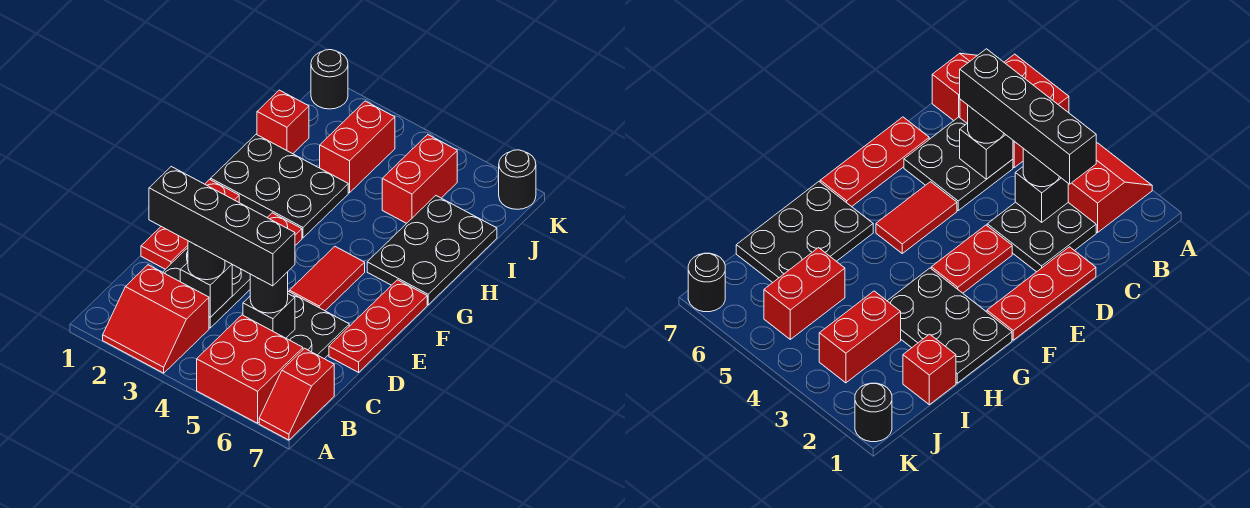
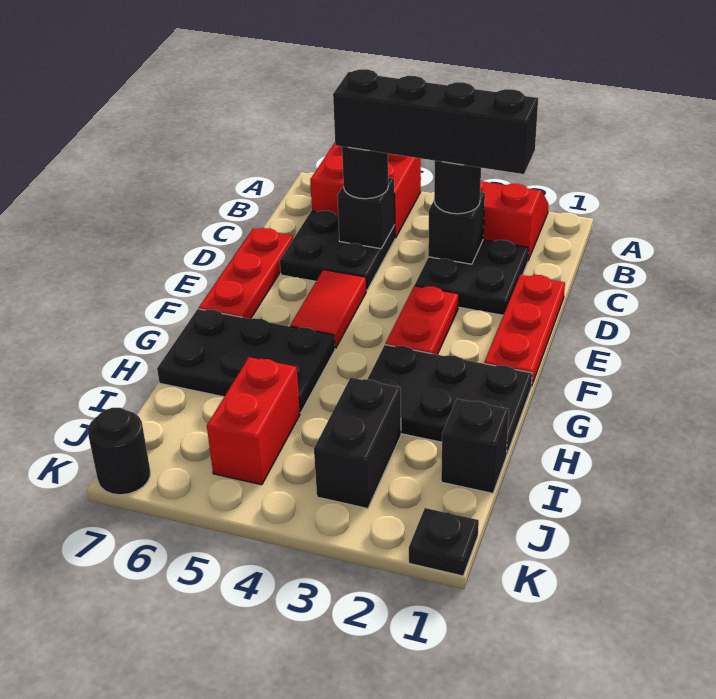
red 1x2 slope [259,348,334,440] -> none
black 2x3 plate [367,196,497,305] -> black 2x3 plate turned to [157,309,335,413]
red 1x1 brick [257,90,309,154] -> black 1x1 brick [441,399,509,493]
red 1x2 brick [320,101,395,193] -> black 1x2 brick [314,378,401,509]
black 1x1 round brick [311,50,348,109] -> black 1x1 plate [409,508,479,576]

